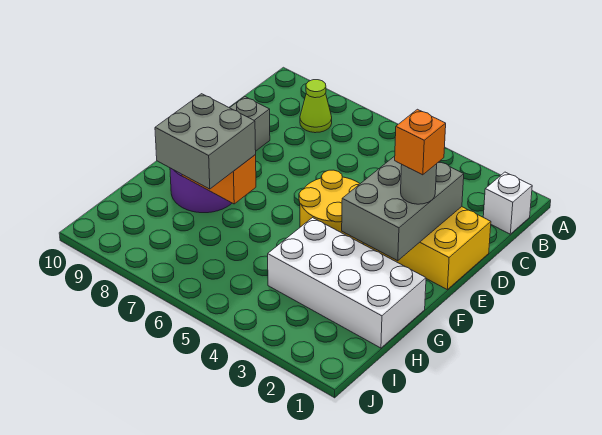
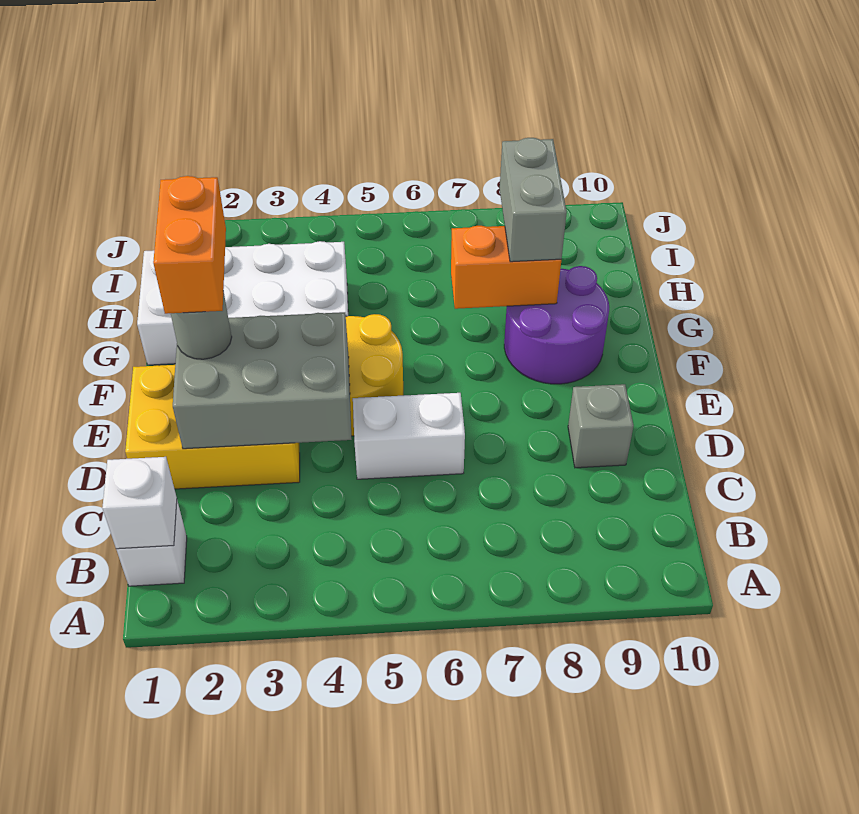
none -> white 1x1 brick [102,457,177,549]
lime 1x1 cone [300,80,332,133] -> none
grey 2x3 brick [342,156,464,261] -> grey 2x3 brick turned to [173,312,352,449]
none -> white 1x2 brick [353,393,465,479]
orange 1x1 brick [395,109,446,175] -> orange 1x2 brick [153,176,226,314]
grey 2x2 brick [155,94,256,189] -> grey 1x2 brick [500,138,567,262]

